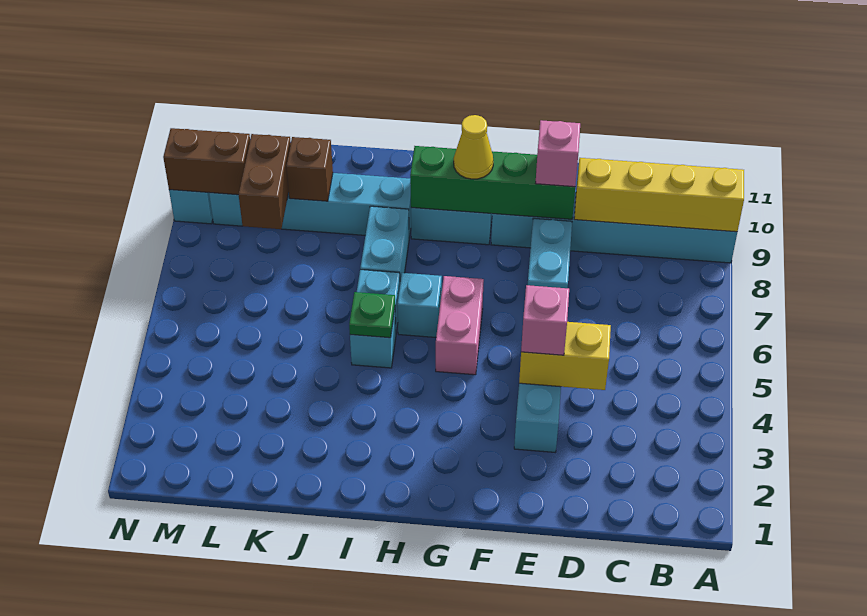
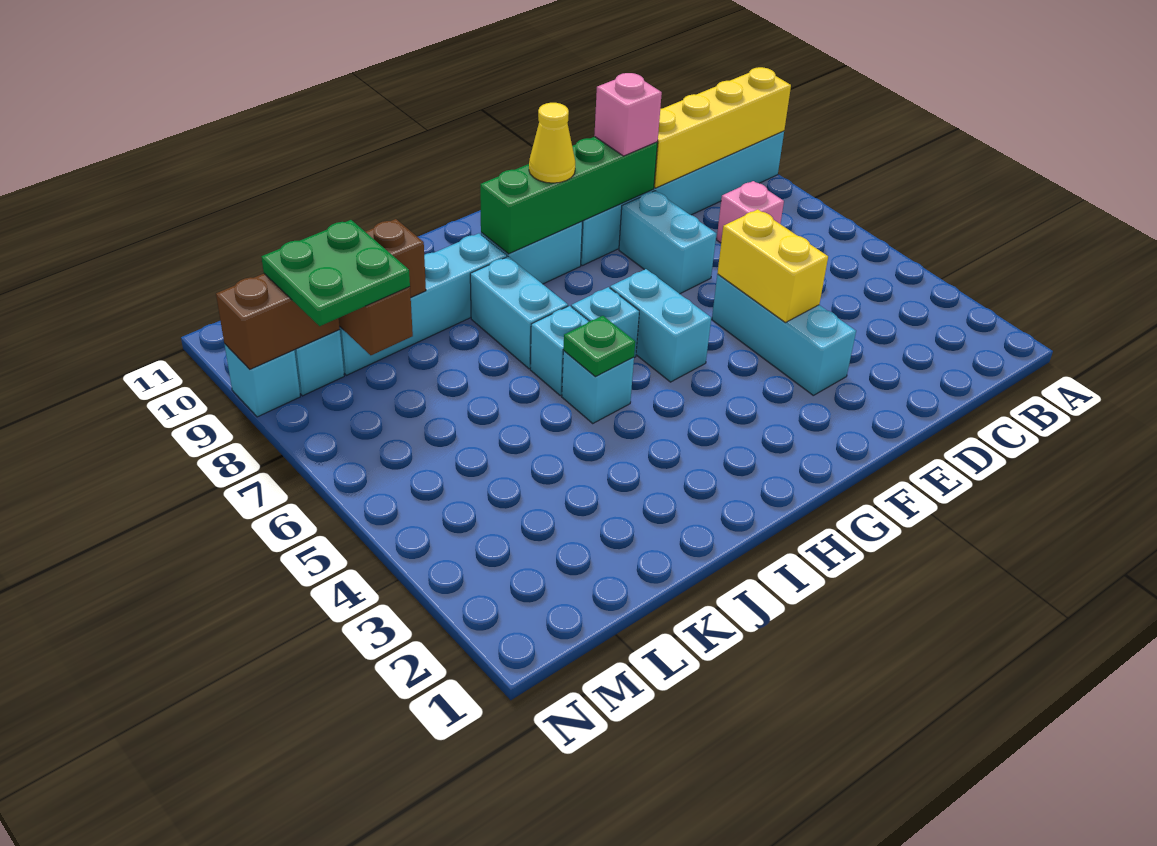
yellow 1x2 brick [519,322,611,390] -> yellow 1x2 brick turned to [717,209,828,323]
pink 1x1 brick [521,285,569,355] -> pink 1x1 brick moved to [717,181,784,243]
pink 1x2 brick [436,276,484,375] -> cyan 1x2 brick [610,269,711,382]
none -> green 2x2 plate [261,220,410,326]

